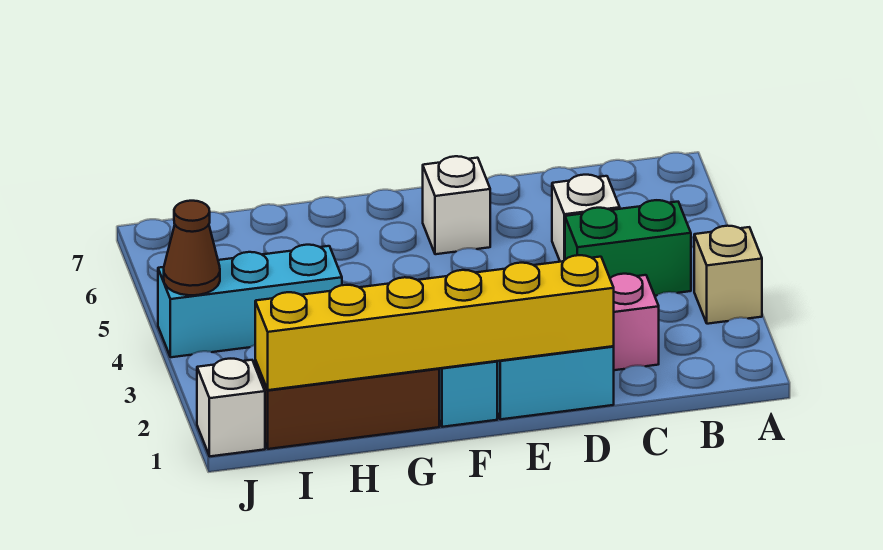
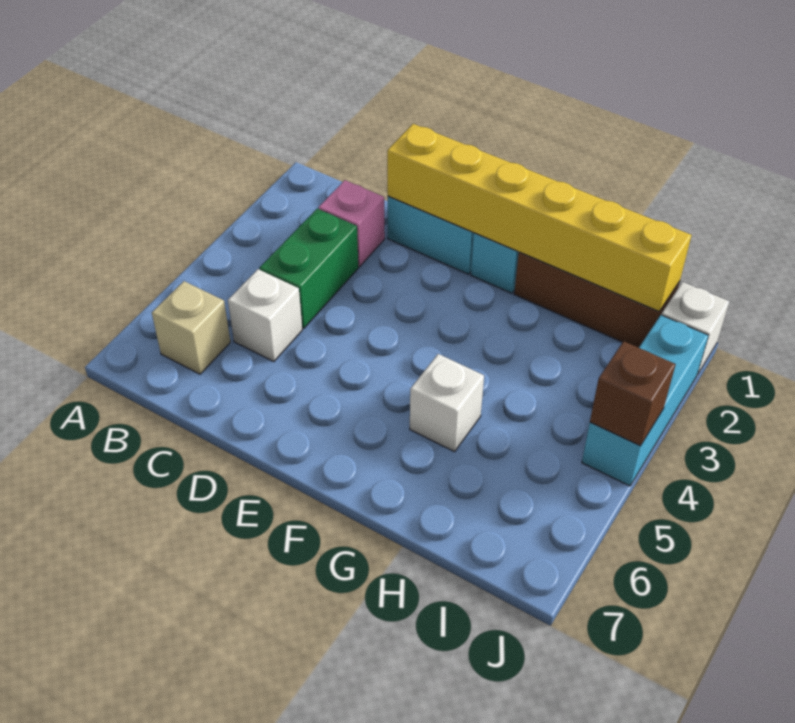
tan 1x1 brick [694,226,762,324] -> tan 1x1 brick moved to [152,281,230,374]
green 1x2 brick [565,200,691,296] -> green 1x2 brick turned to [259,209,358,328]
white 1x1 brick [423,156,490,254] -> white 1x1 brick moved to [410,354,484,452]
cyan 1x3 brick [158,245,342,357] -> cyan 1x3 brick turned to [582,315,709,486]
brown 1x1 cone [164,201,220,295] -> brown 1x1 brick [590,341,676,446]

